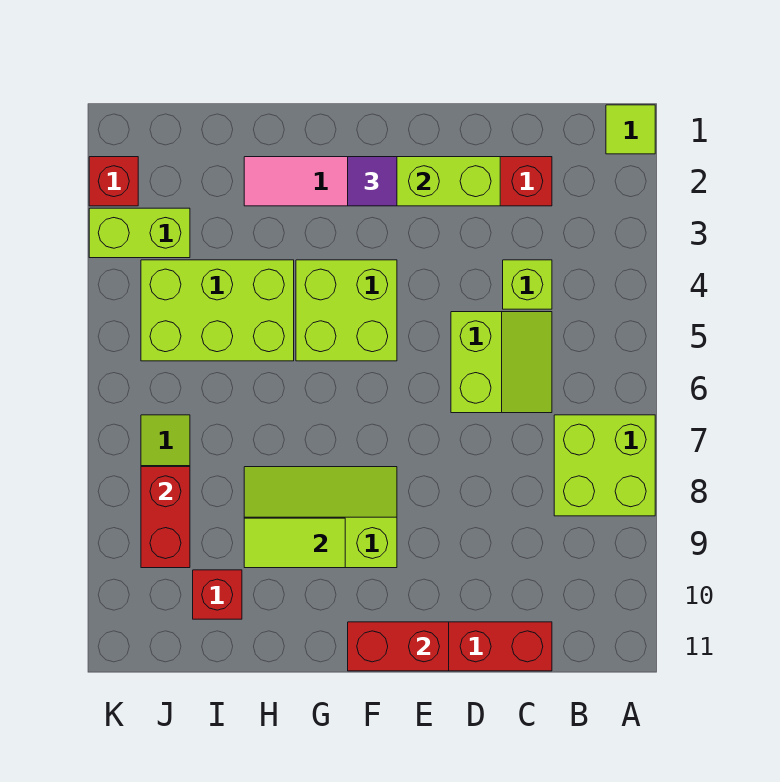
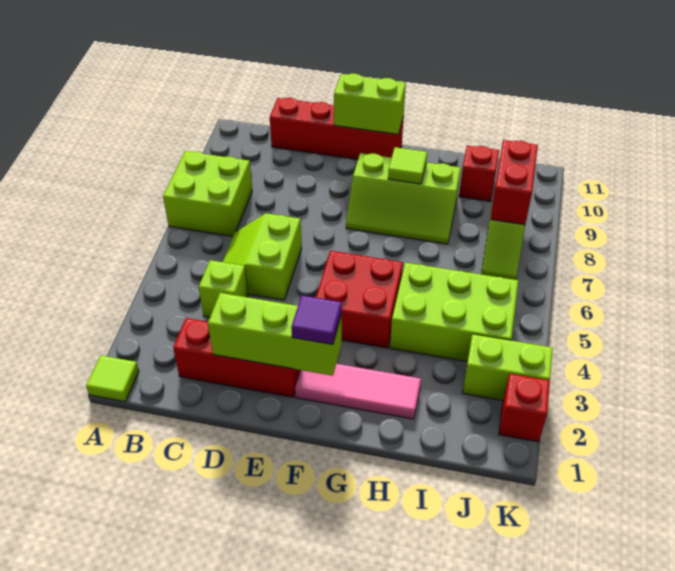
red 1x2 brick [348,622,449,671] -> lime 1x2 brick [334,74,406,134]
lime 2x2 brick [296,260,397,361] -> red 2x2 brick [316,251,403,348]
lime 1x2 tile [244,518,345,568] -> lime 1x1 tile [388,147,427,184]

